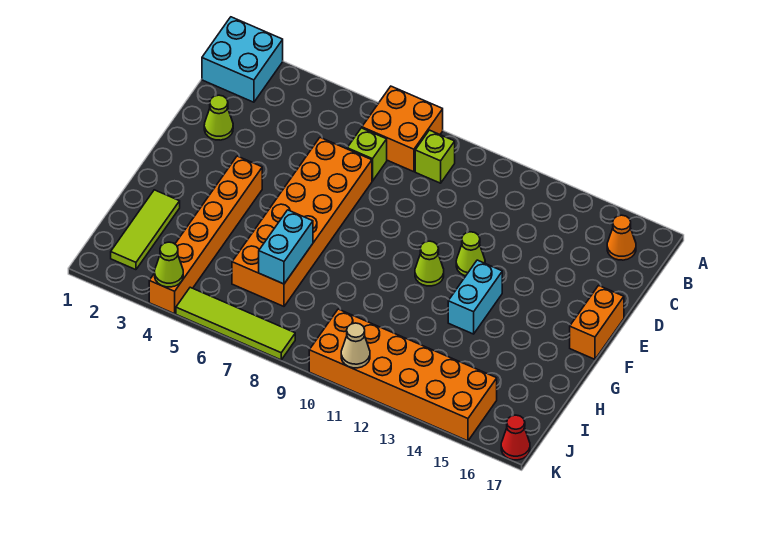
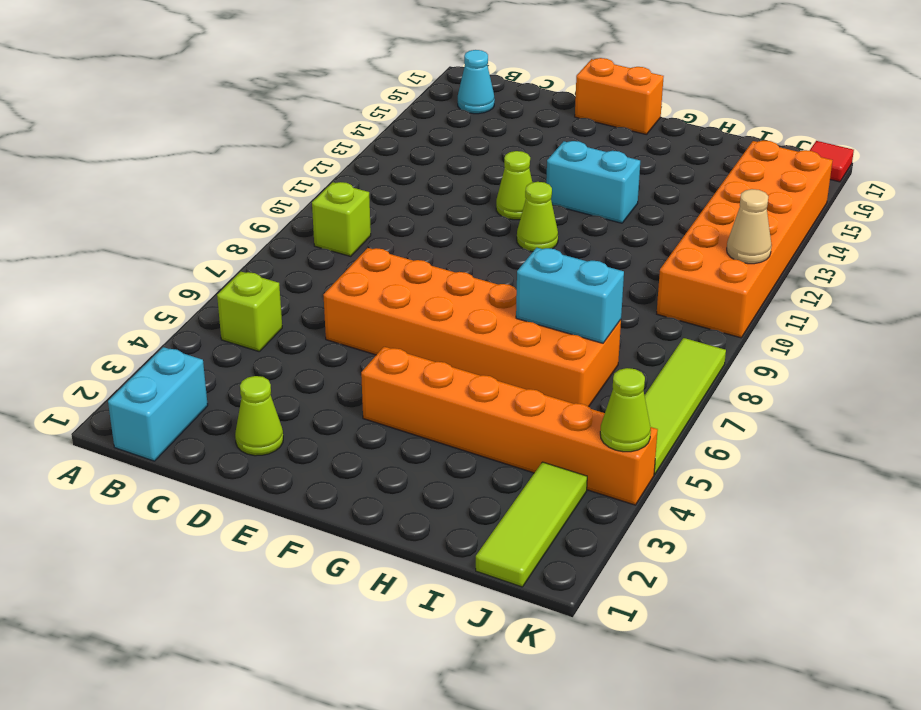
cyan 2x2 brick [202,17,283,102] -> cyan 1x2 brick [108,347,208,461]
orange 2x2 brick [362,86,443,172] -> none
orange 1x1 cone [607,215,636,260] -> cyan 1x1 cone [458,50,495,114]
lime 1x1 brick [347,128,387,181] -> lime 1x1 brick moved to [217,272,282,352]
lime 1x3 tile [111,190,180,270] -> lime 1x3 tile turned to [476,462,587,587]
red 1x1 cone [501,415,530,460] -> red 1x1 tile [810,141,854,182]

